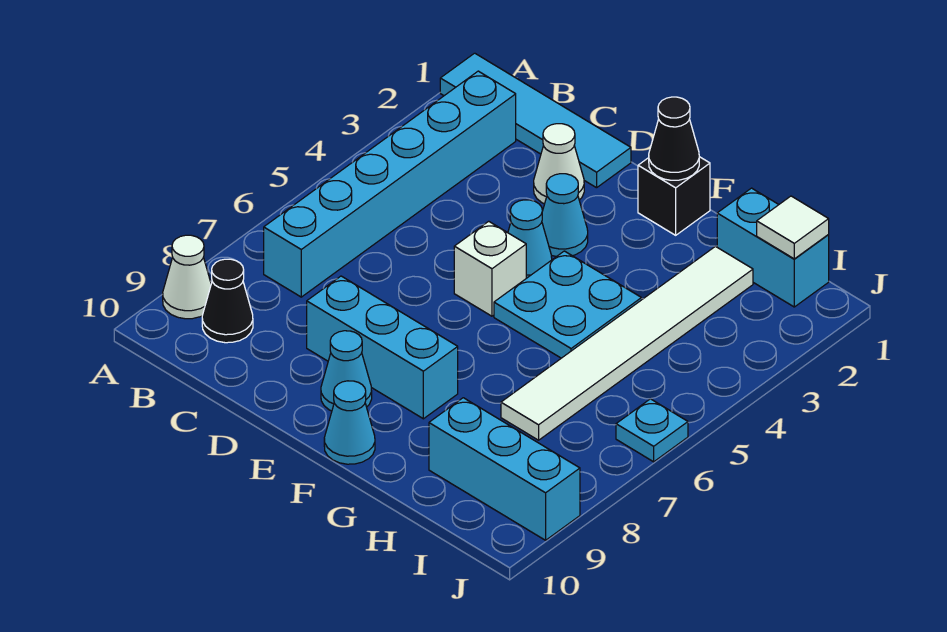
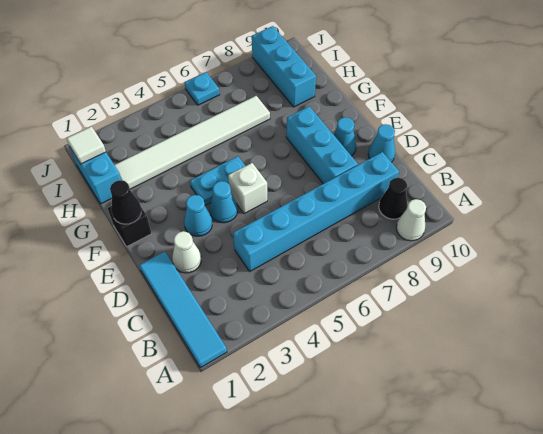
cyan 1x6 brick [264,71,516,297] -> cyan 1x6 brick moved to [233,152,399,271]
cyan 2x2 plate [494,251,641,358] -> cyan 1x2 plate [190,156,245,206]
cyan 1x1 cone [324,381,375,464] -> cyan 1x1 cone moved to [368,124,395,162]

